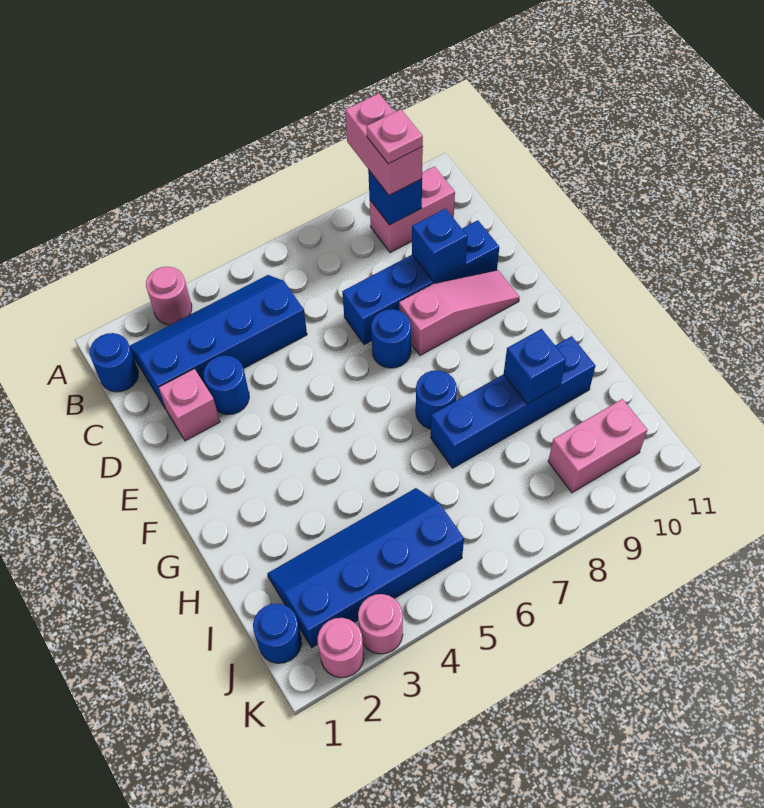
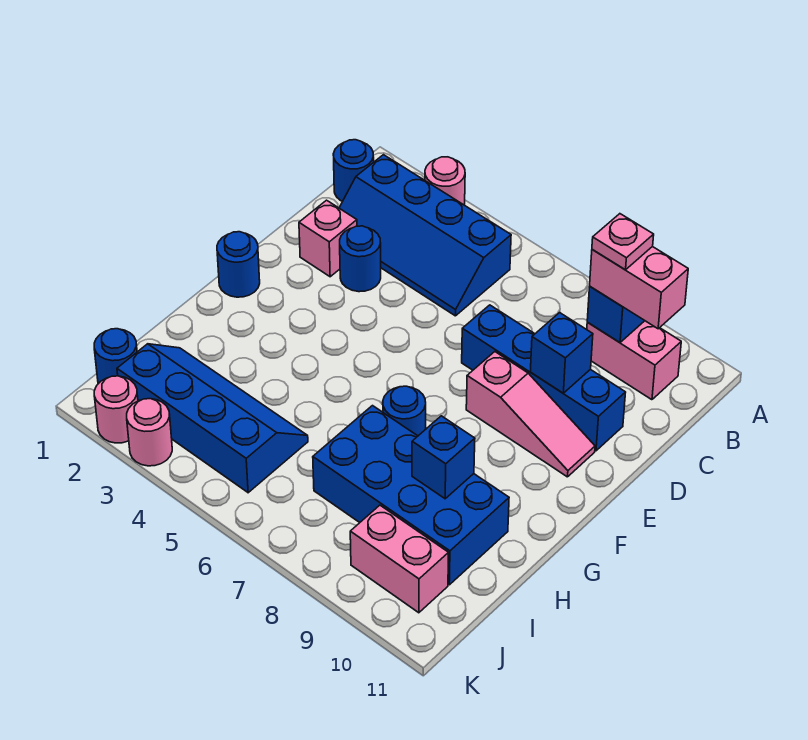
pink 1x2 brick [345,93,423,195] -> pink 1x2 brick turned to [590,247,688,329]
blue 2x4 slope [129,275,307,409] -> blue 2x4 slope turned to [339,155,511,316]
blue 1x1 round brick [371,309,411,368] -> blue 1x1 round brick moved to [217,232,260,297]
blue 1x4 brick [431,336,595,468] -> blue 2x4 brick [313,406,509,585]

